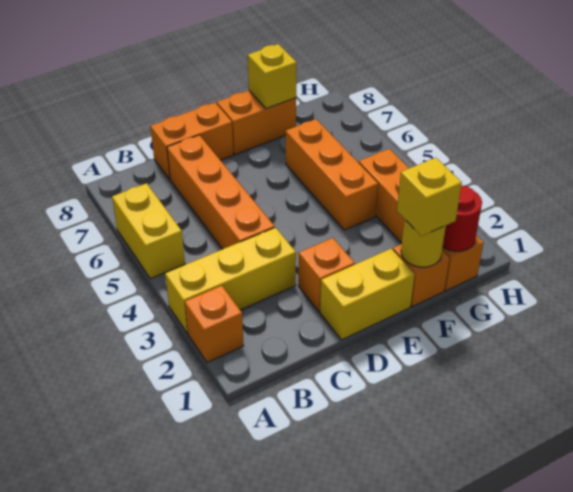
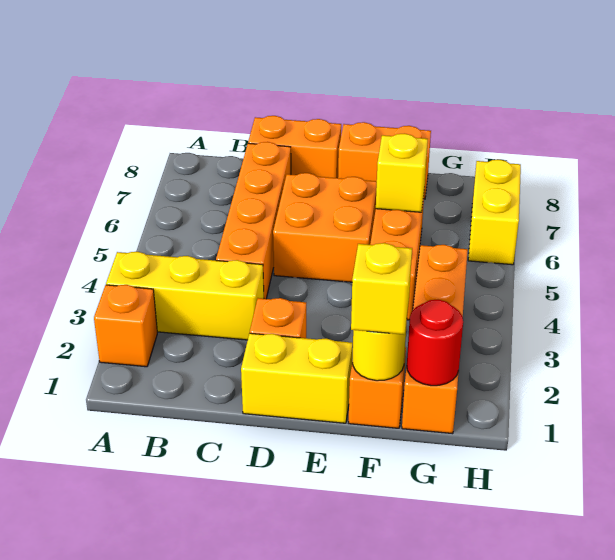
yellow 1x2 brick [112,183,185,279] -> yellow 1x2 brick moved to [468,160,521,265]
none -> orange 2x2 brick [273,173,377,282]
yellow 1x1 brick [248,44,296,109] -> yellow 1x1 brick moved to [376,133,428,212]

